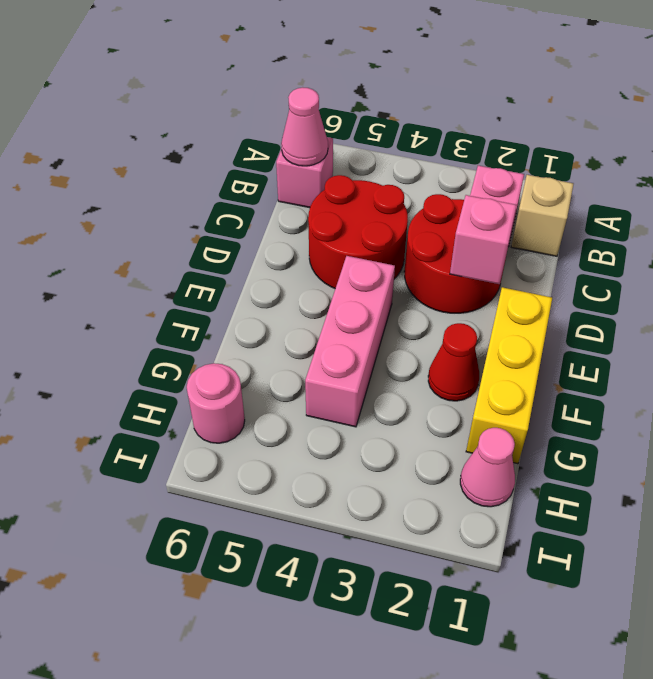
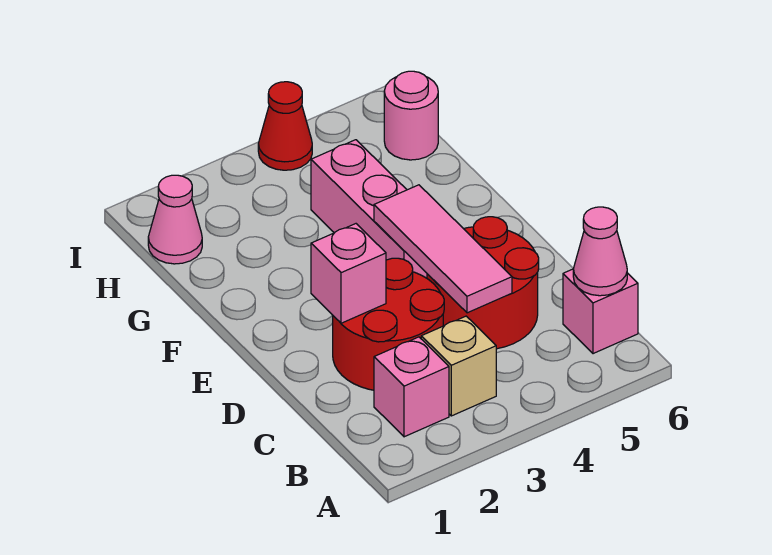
tan 1x1 brick [511,175,573,256] -> tan 1x1 brick moved to [421,316,496,416]
none -> pink 1x3 tile [374,185,512,313]
yellow 1x3 brick [466,287,552,464] -> none
red 1x1 cone [428,323,479,401] -> red 1x1 cone moved to [258,82,312,170]

